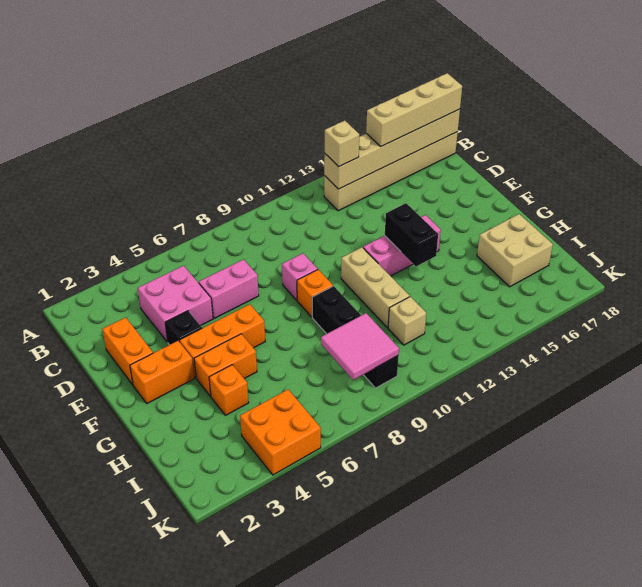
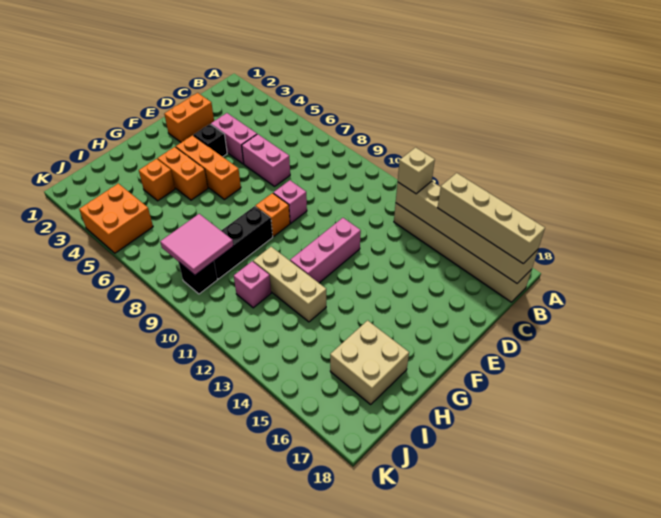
pink 2x2 brick [138,266,213,342] -> pink 1x2 brick [211,113,257,164]
orange 1x2 brick [130,341,195,403] -> none
tan 1x3 brick [341,247,410,328] -> tan 1x3 brick turned to [253,247,326,322]
pink 1x3 brick [363,215,441,276] -> pink 1x3 brick turned to [290,218,361,283]
black 1x2 brick [385,203,438,266] -> none
tan 1x1 brick [388,297,426,345] -> pink 1x1 brick [234,261,271,308]

